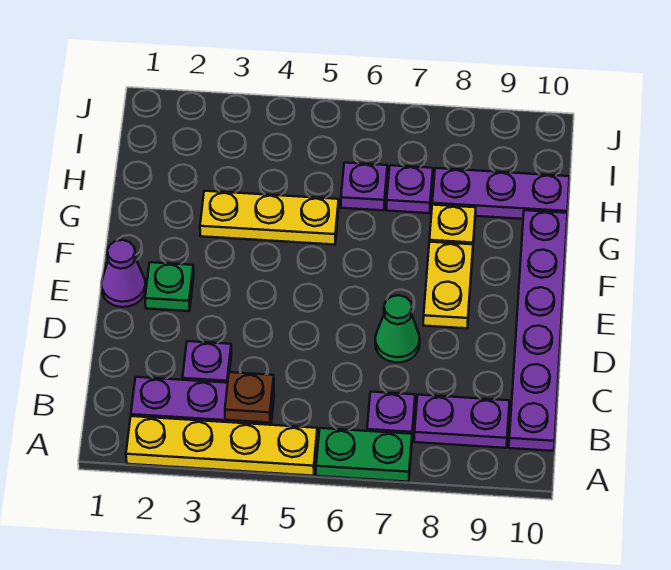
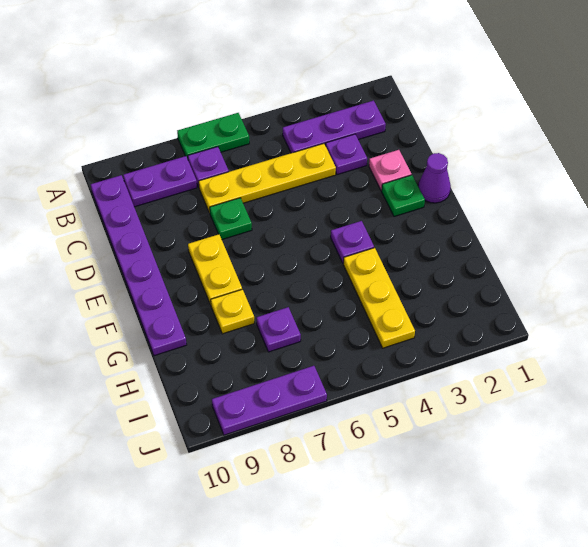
yellow 1x4 plate [126,416,317,476] -> yellow 1x4 plate moved to [199,144,336,213]
brown 1x1 plate [225,372,274,423] -> none
none -> pink 1x1 plate [369,150,411,191]
green 1x1 cone [375,295,420,362] -> green 1x1 plate [210,198,252,239]
yellow 1x3 plate [200,191,339,245] -> yellow 1x3 plate turned to [343,248,415,348]
purple 1x1 plate [341,163,387,210] -> purple 1x1 plate moved to [331,221,374,263]
purple 1x3 plate [432,168,569,219] -> purple 1x3 plate moved to [212,366,327,435]

